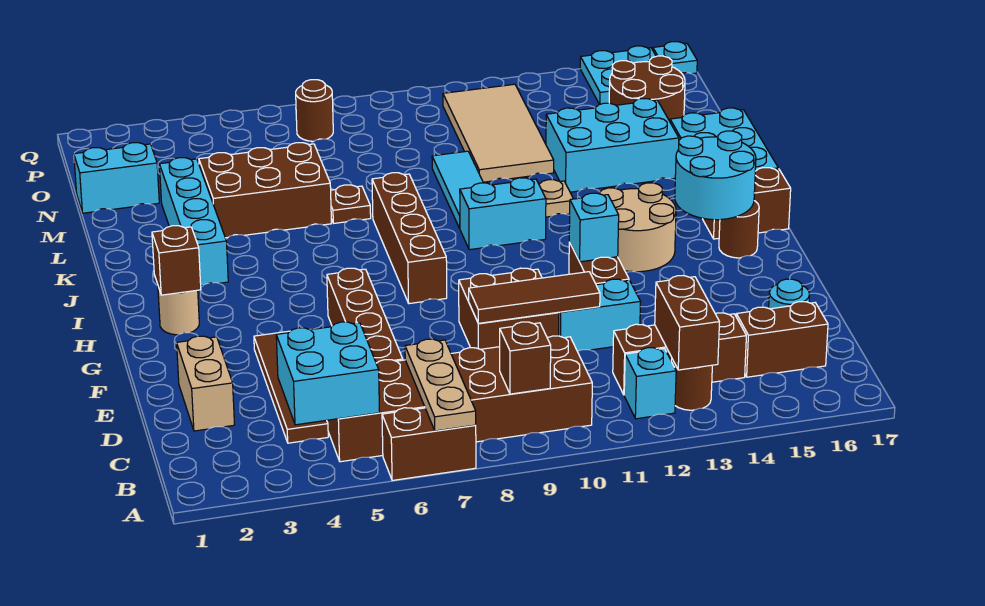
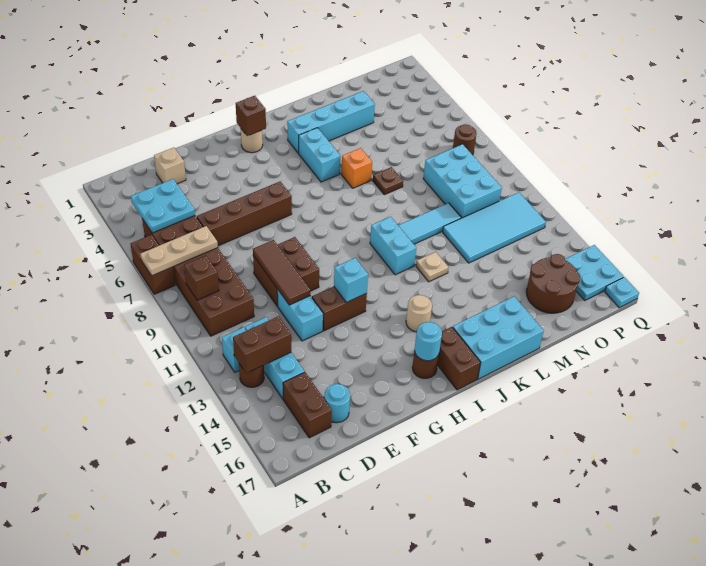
cyan 2x2 brick [276,322,380,425] -> cyan 2x2 plate [131,179,195,233]
brown 1x4 tile [254,331,328,443] -> none
brown 1x3 brick [613,313,746,394] -> cyan 1x3 brick [245,317,305,399]
tan 1x2 brick [177,336,235,431] -> tan 1x1 brick [154,148,186,184]
brown 1x4 brick [372,173,447,304] -> none
tan 2x2 round brick [600,183,676,272] -> tan 1x1 round brick [406,295,432,332]
cyan 2x2 round brick [675,131,756,220] -> cyan 1x1 round brick [415,322,442,361]
none -> orange 1x1 brick [341,148,372,188]
brown 2x3 brick [199,143,331,238] -> none
cyan 2x3 brick [546,99,679,192] -> cyan 2x3 brick moved to [423,144,502,218]
tan 2x4 tile [443,84,554,182] -> cyan 2x4 tile [443,193,546,263]
cyan 1x2 brick [74,143,159,213] -> cyan 1x2 brick moved to [299,128,340,182]

